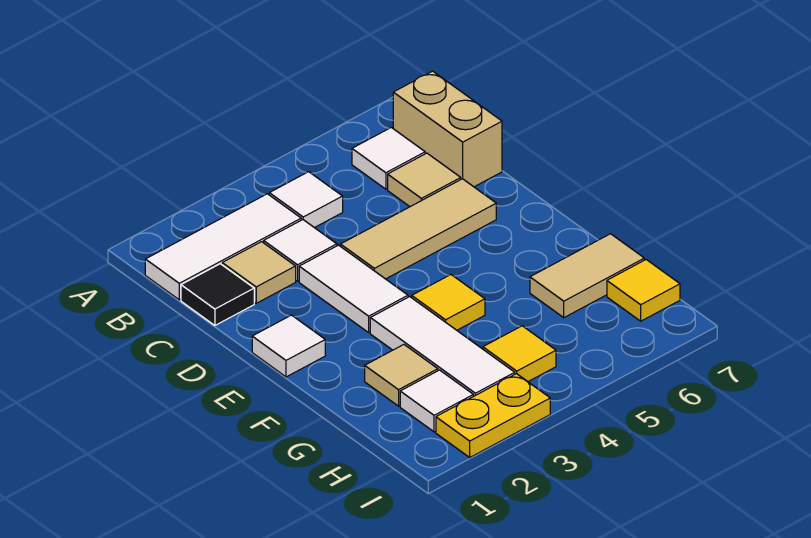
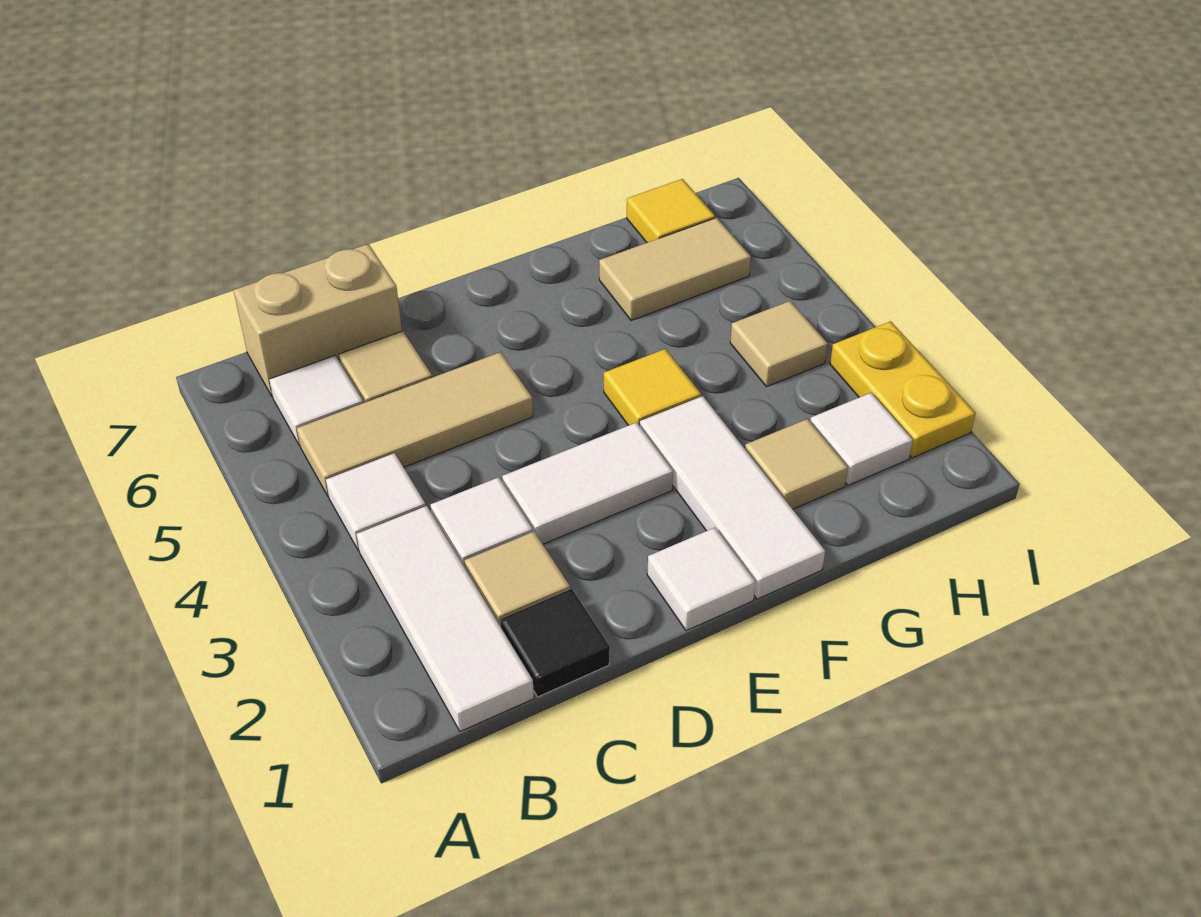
tan 1x3 tile [341,179,496,279] -> tan 1x3 tile turned to [297,352,533,496]
white 1x3 tile [370,297,515,396] -> white 1x3 tile turned to [640,396,825,599]
tan 1x2 tile [530,234,644,318] -> tan 1x2 tile turned to [599,218,751,321]
yellow 1x1 tile [483,326,556,382] -> tan 1x1 tile [730,301,828,387]

